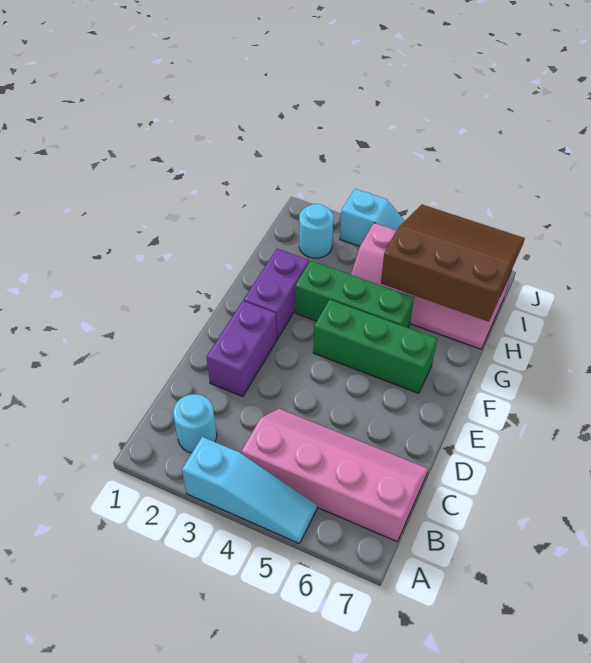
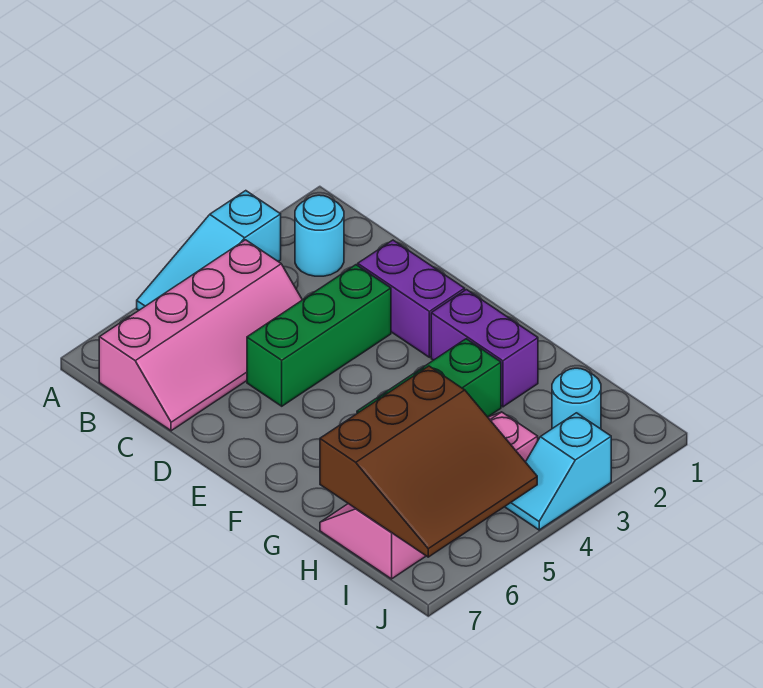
green 1x3 brick [313,299,437,393] -> green 1x3 brick moved to [247,265,391,406]

